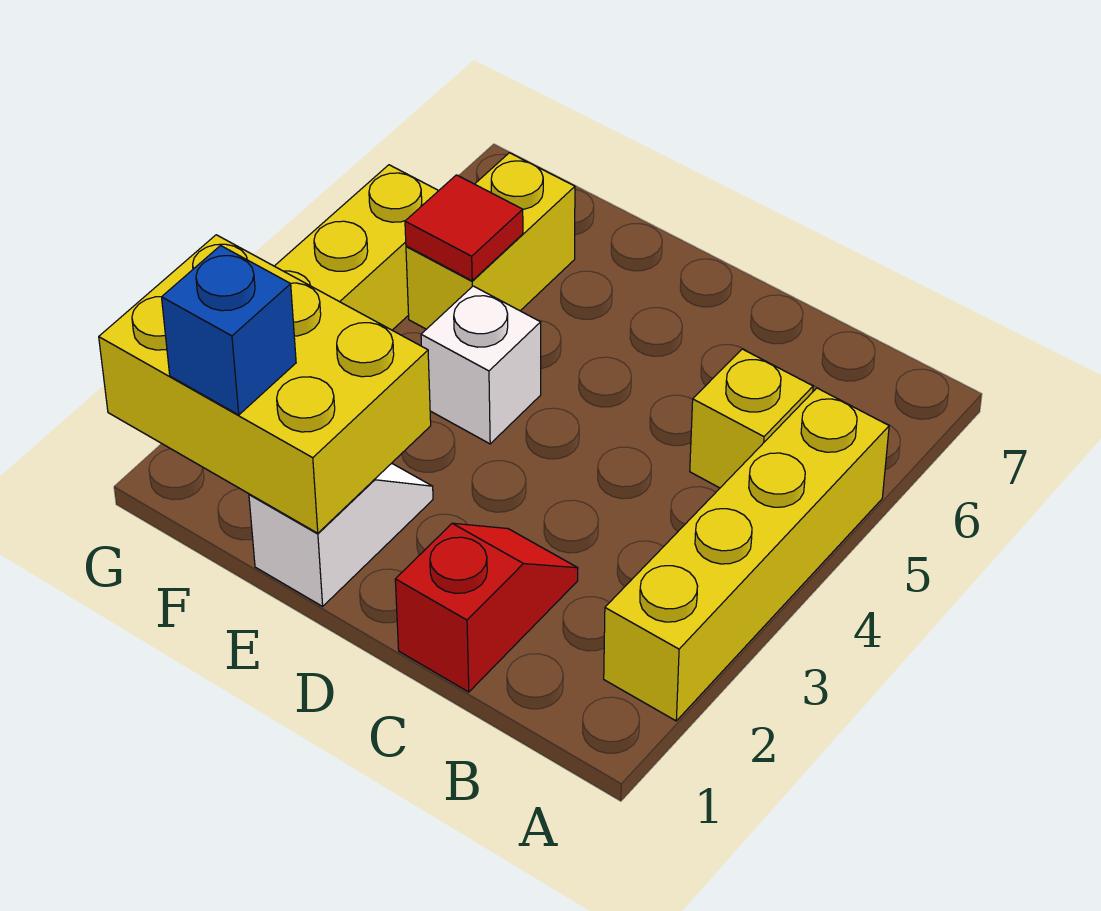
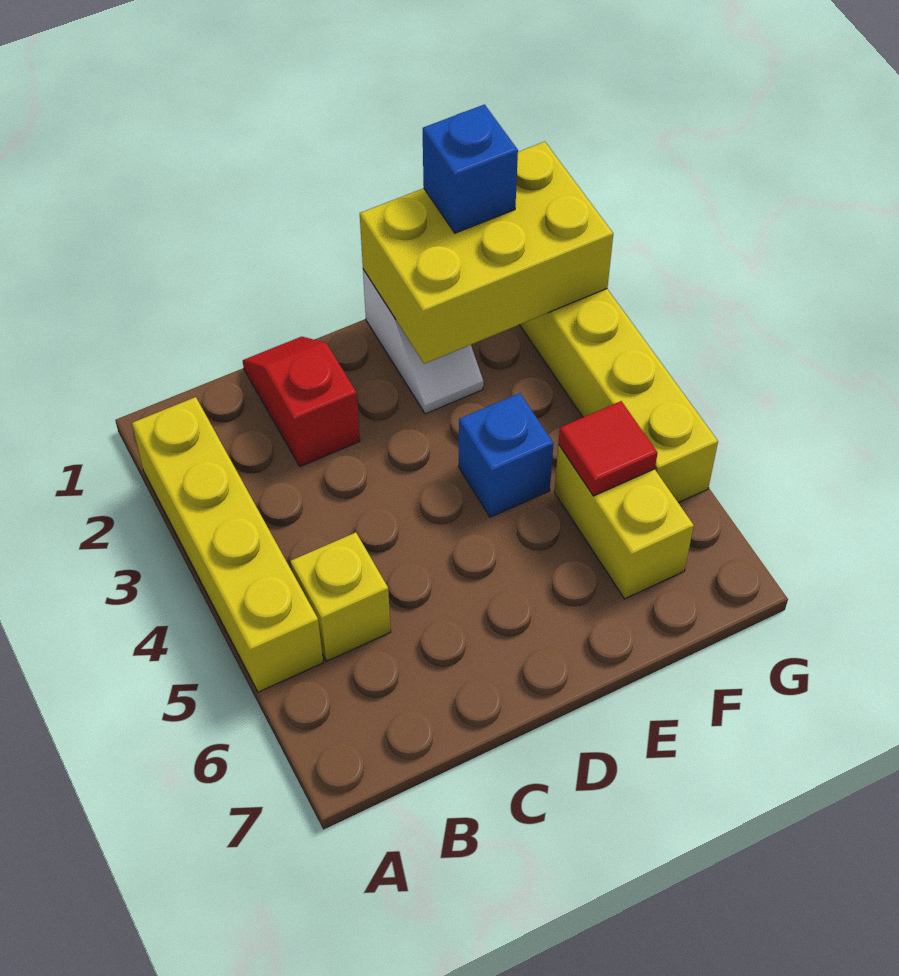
red 1x2 slope [395,523,578,692] -> red 1x2 slope turned to [243,337,360,466]
white 1x1 brick [421,286,541,444] -> blue 1x1 brick [459,393,554,517]

